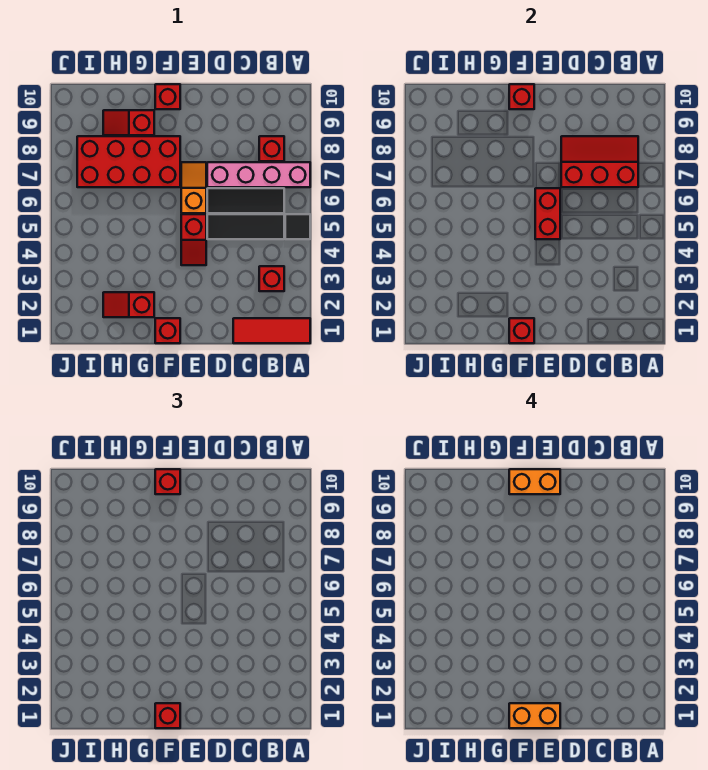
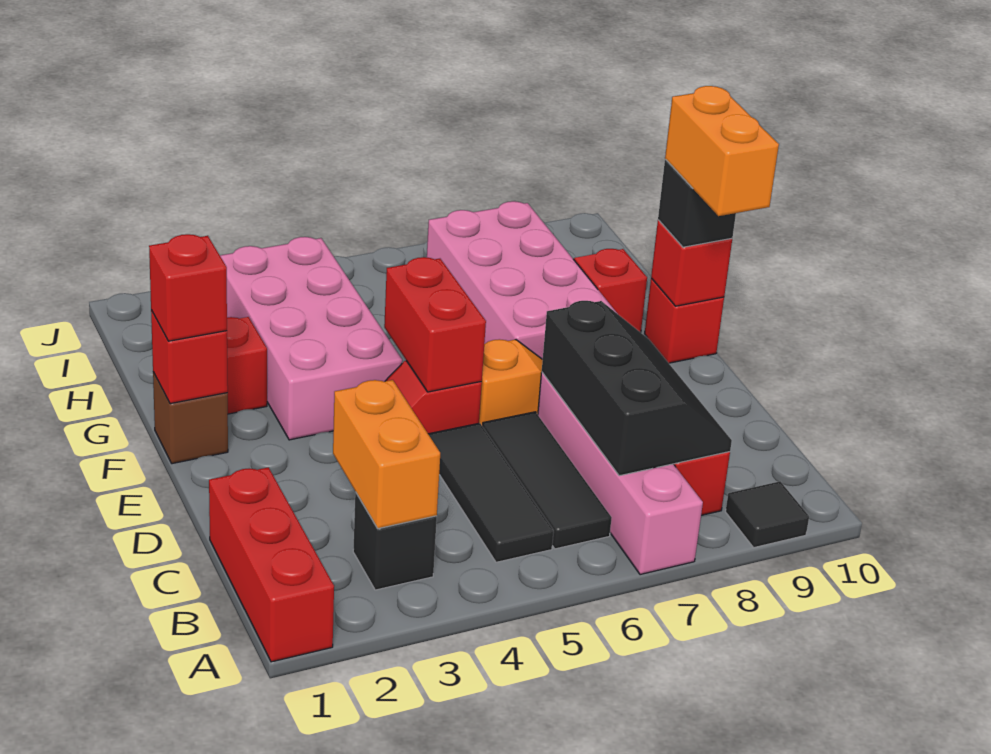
red 1x3 tile [233,318,310,343] -> red 1x3 brick [209,467,334,662]
black 1x1 tile [285,214,310,239] -> black 1x1 tile moved to [726,481,809,548]
red 1x1 brick [259,266,284,291] -> black 1x1 brick [353,492,437,590]
red 2x3 slope [561,136,638,187] -> black 2x3 slope [542,301,732,476]
orange 1x2 brick [509,703,560,728] -> orange 1x2 brick moved to [333,380,440,529]
red 1x2 brick [535,188,560,239] -> red 1x2 brick turned to [384,257,486,392]
red 1x1 brick [155,318,180,343] -> brown 1x1 brick [153,372,228,464]
none -> pink 2x4 brick [220,237,402,440]
red 2x4 brick [77,136,180,187] -> pink 2x4 brick [427,201,617,359]
red 1x1 brick [155,469,180,494] -> black 1x1 brick [658,159,736,247]

